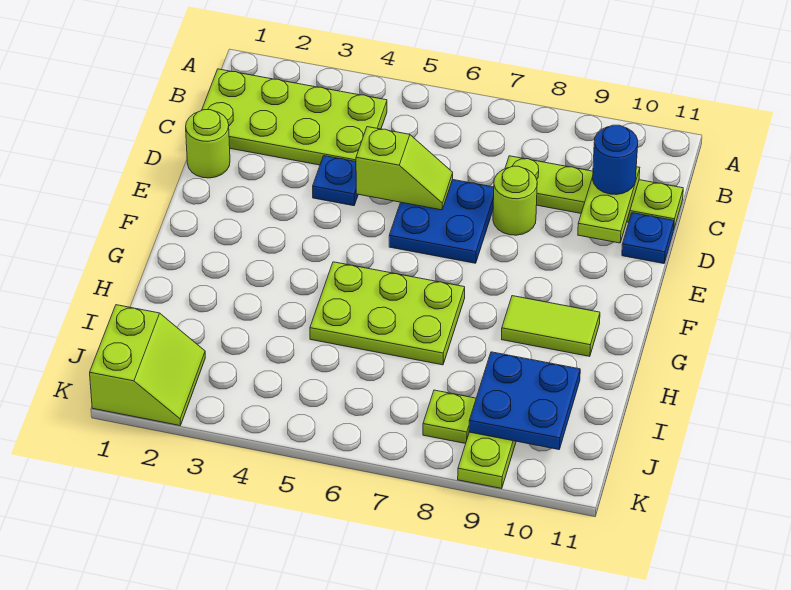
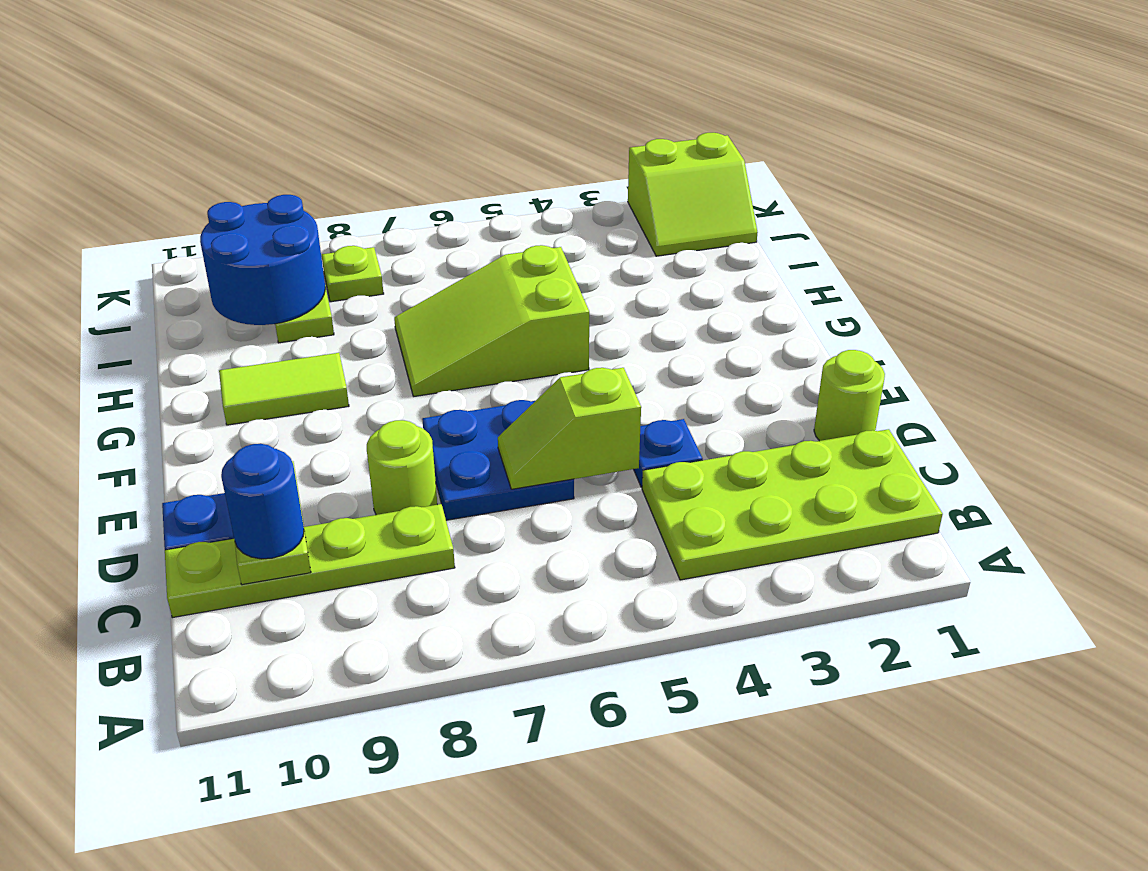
lime 2x3 plate [310,262,465,365] -> lime 2x3 slope [394,245,589,396]
blue 2x2 plate [469,352,580,450] -> blue 2x2 round brick [200,195,325,325]
lime 2x2 slope [90,305,205,425] -> lime 2x2 slope turned to [628,133,758,256]

